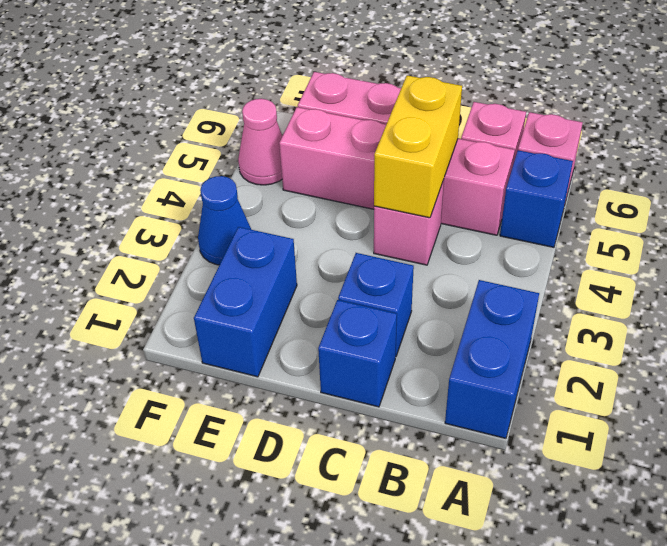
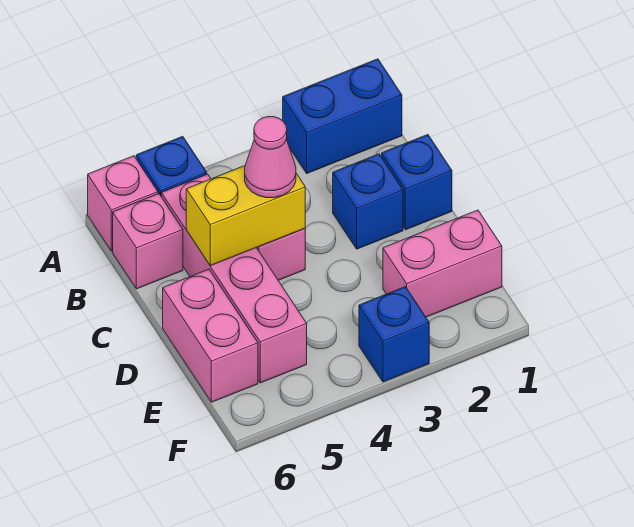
blue 1x2 brick [194,227,297,377] -> pink 1x2 brick [383,210,502,317]
blue 1x1 cone [198,176,251,265] -> blue 1x1 brick [359,287,429,382]
pink 1x1 cone [238,99,282,185] -> pink 1x1 cone moved to [245,117,296,198]

